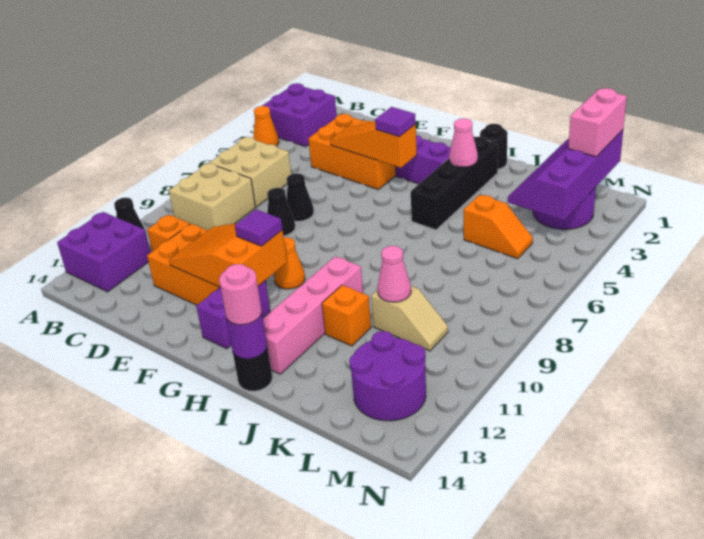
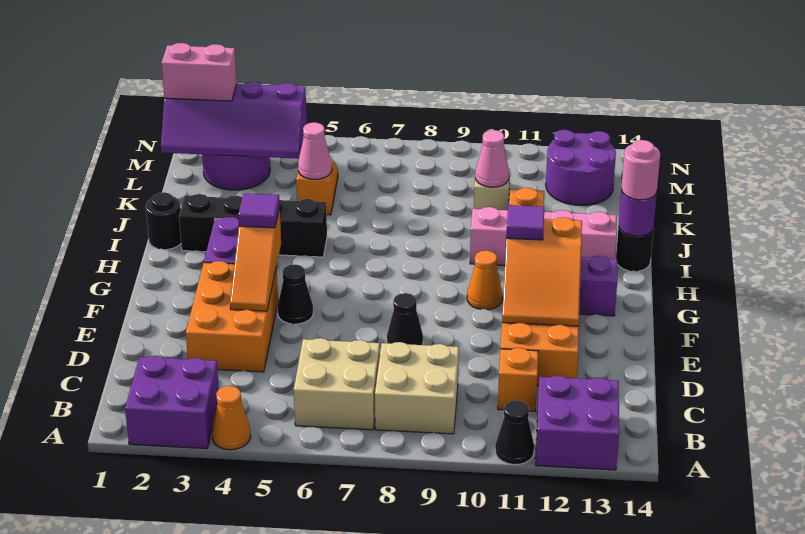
black 1x1 cone [286,173,314,221] -> black 1x1 cone moved to [278,264,313,324]
pink 1x1 cone [449,118,478,167] -> pink 1x1 cone moved to [298,122,332,179]

